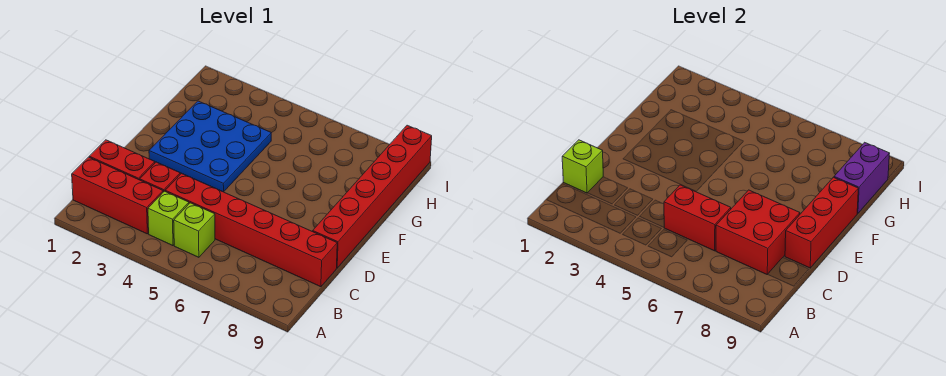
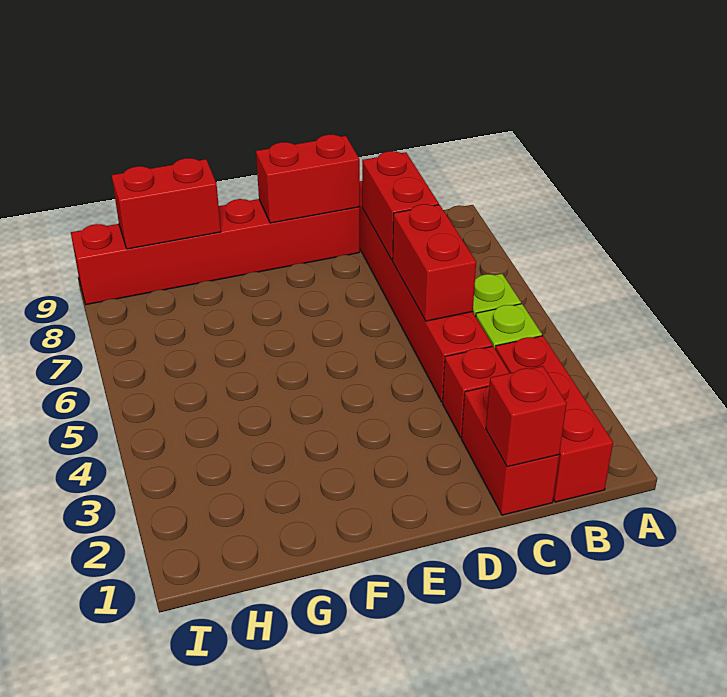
lime 1x1 brick [562,140,603,193] -> red 1x1 brick [486,366,567,467]
red 2x2 brick [716,190,800,274] -> red 1x2 brick [362,151,439,261]
red 1x3 brick [785,177,858,268] -> red 1x2 brick [256,135,360,223]
blue 3x3 plate [149,101,271,192] -> none
purple 1x2 brick [834,142,890,213] -> red 1x2 brick [112,158,221,249]

